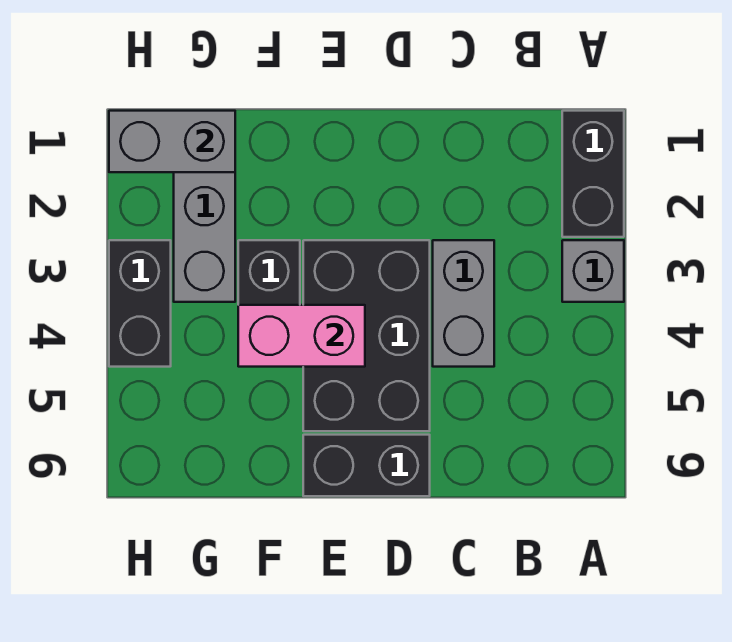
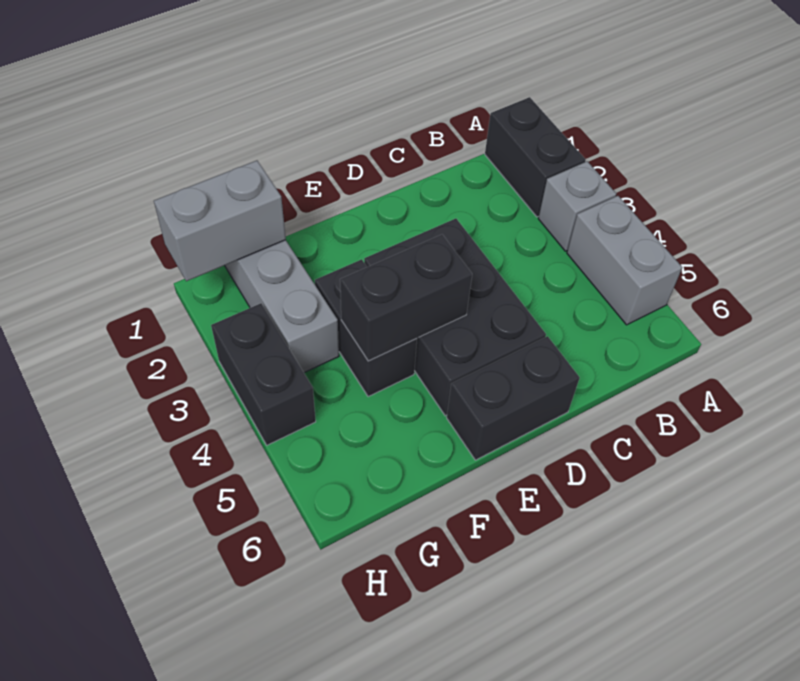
grey 1x2 brick [433,240,494,367] -> grey 1x2 brick moved to [567,196,682,325]
pink 1x2 brick [238,305,365,367] -> black 1x2 brick [340,235,472,361]

